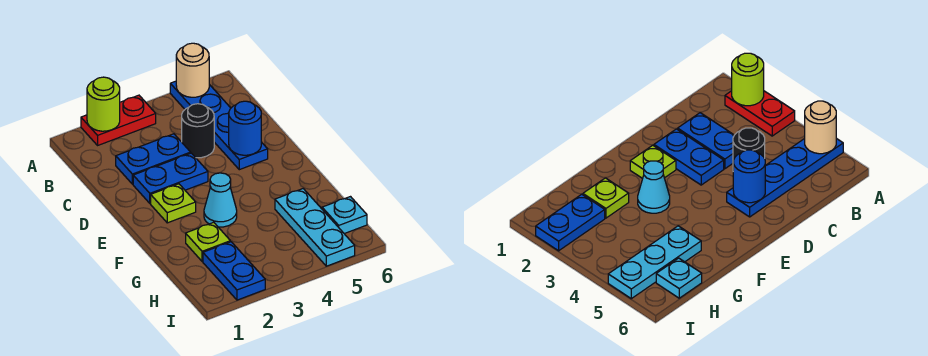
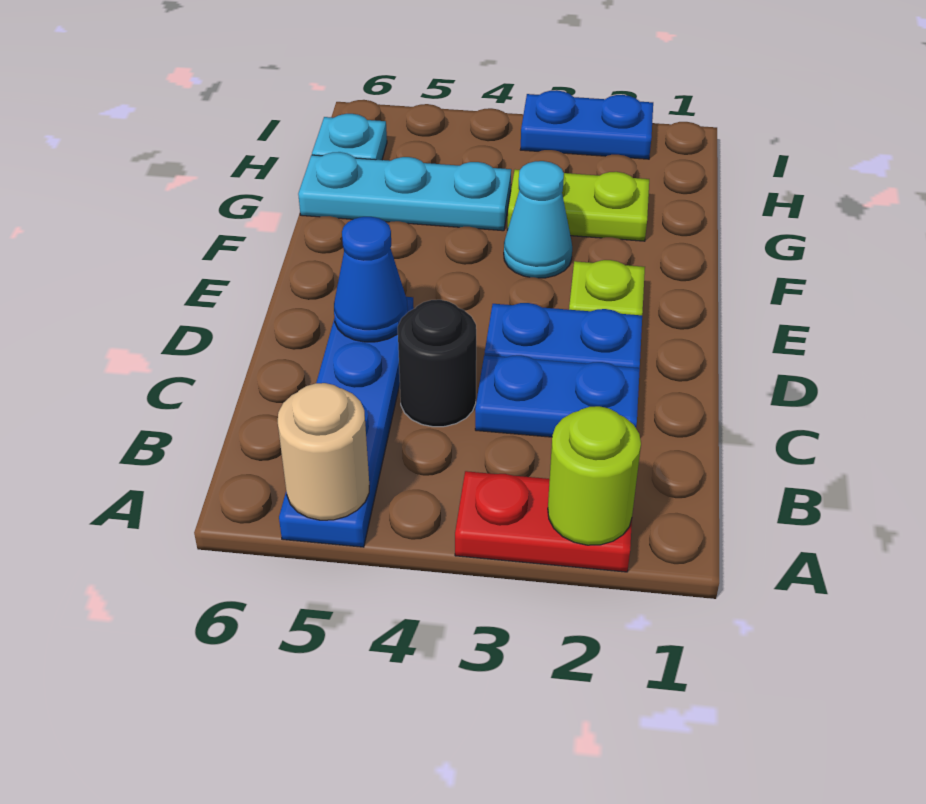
blue 1x1 round brick [229,101,261,155] -> blue 1x1 cone [334,217,408,342]
lime 1x1 plate [186,222,230,261] -> lime 1x2 plate [507,170,649,241]
cyan 1x3 plate [275,189,355,266] -> cyan 1x3 plate turned to [298,152,511,231]
blue 1x2 plate [203,242,265,300] -> blue 1x2 plate turned to [520,90,653,159]

